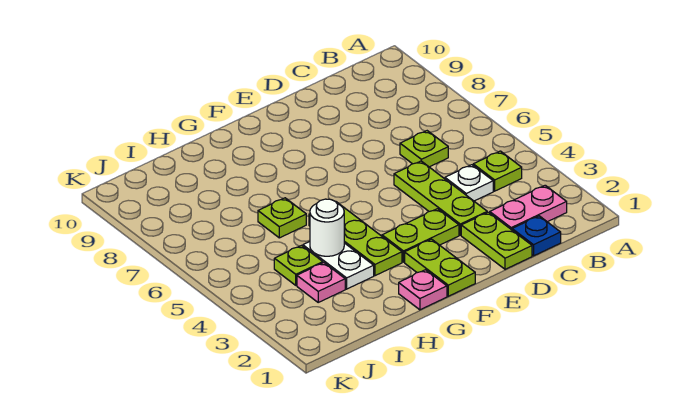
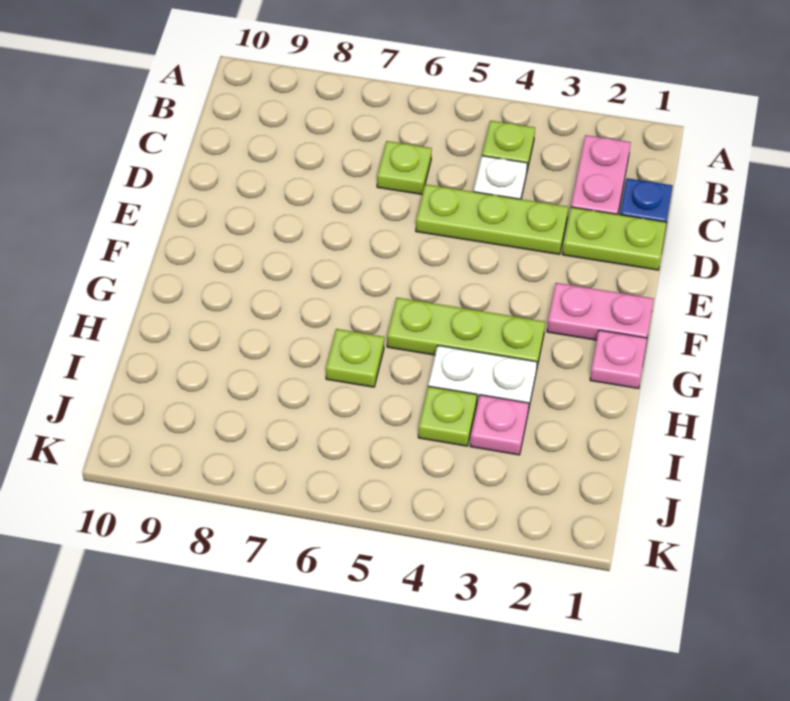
lime 1x2 plate [382,209,459,262] -> none
lime 1x2 plate [405,239,475,296] -> pink 1x2 plate [547,283,654,340]
white 1x1 round brick [310,199,344,256] -> none

